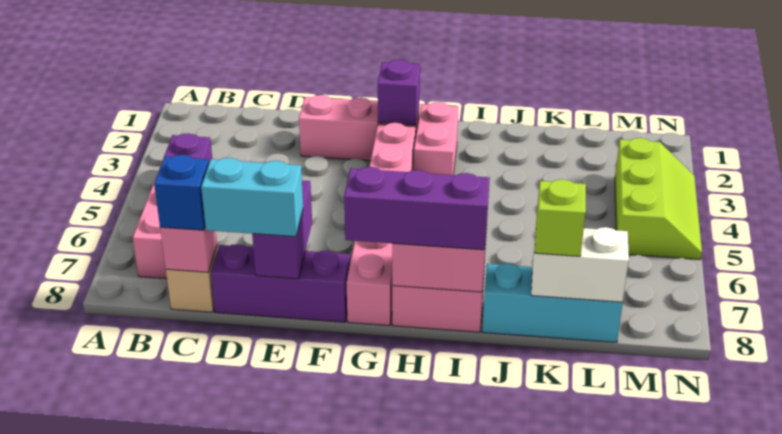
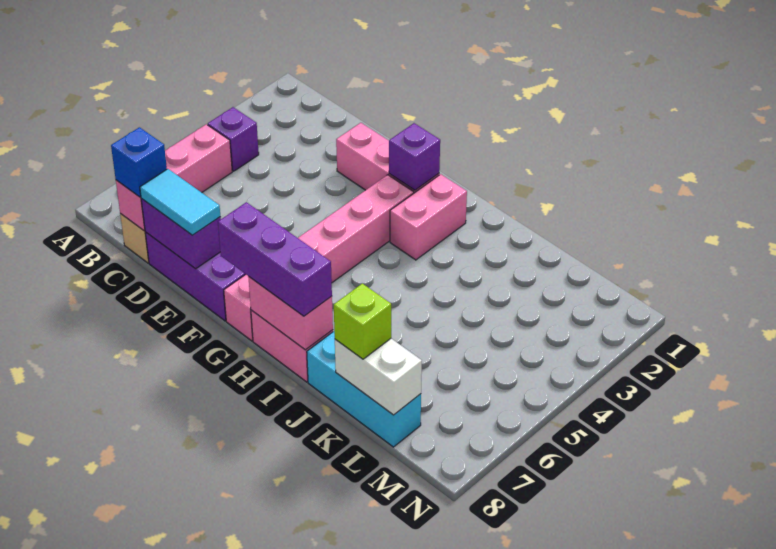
cyan 1x2 brick [201,158,303,237] -> cyan 1x2 tile [140,169,220,235]
purple 1x2 brick [252,181,312,279] -> purple 1x2 brick turned to [141,199,221,269]
lime 2x3 slope [615,138,702,260] -> none

